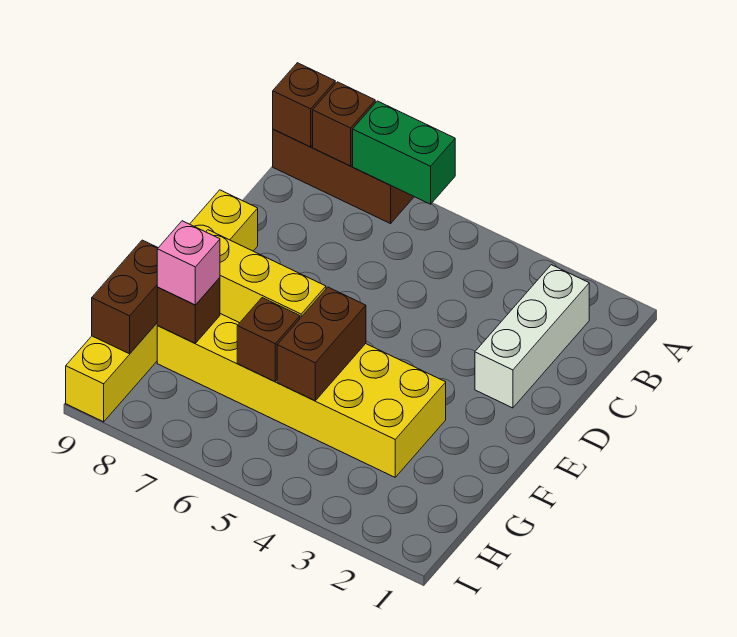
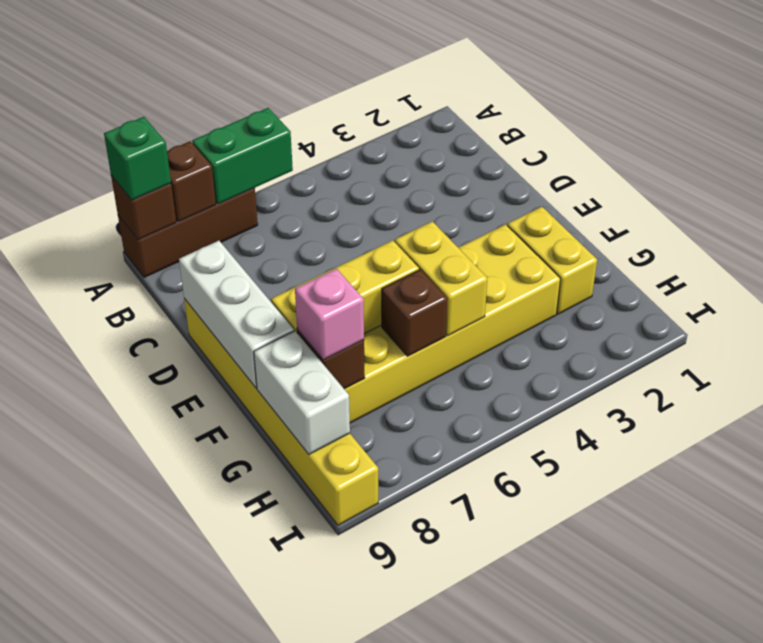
none -> green 1x1 brick [104,117,171,200]
white 1x3 brick [475,265,589,408] -> white 1x3 brick moved to [179,241,294,388]
none -> yellow 1x2 brick [507,207,597,314]
brown 1x2 brick [277,287,366,401] -> yellow 1x2 brick [395,221,487,336]
brown 1x2 brick [92,240,158,354] -> white 1x2 brick [254,331,350,454]

